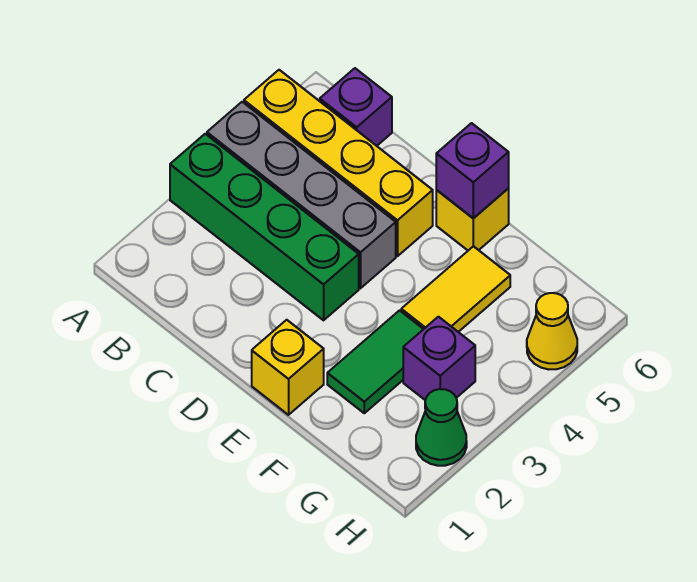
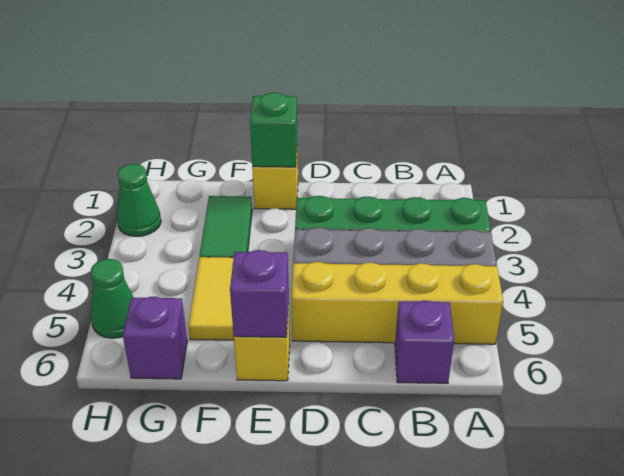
none -> green 1x1 brick [250,93,297,167]
purple 1x1 brick [403,317,475,400] -> purple 1x1 brick moved to [123,297,187,379]
yellow 1x1 cone [527,293,577,369] -> green 1x1 cone [91,259,134,338]

